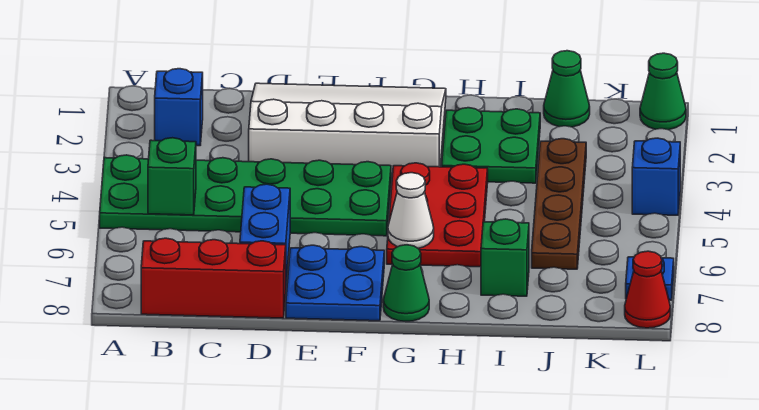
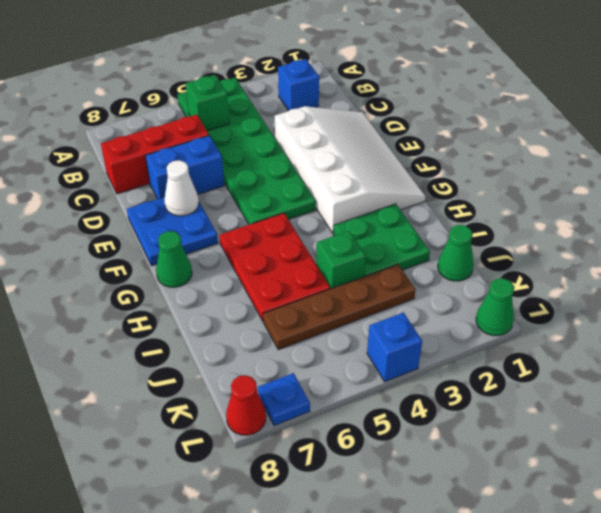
red 1x3 brick [141,238,286,318] -> red 1x3 brick turned to [101,115,209,194]
red 2x3 plate [387,163,488,267] -> red 2x3 plate turned to [219,213,330,321]
white 1x1 cone [388,173,434,248] -> white 1x1 cone moved to [164,160,199,216]
green 1x1 brick [481,219,529,296] -> green 1x1 brick moved to [316,231,366,289]

